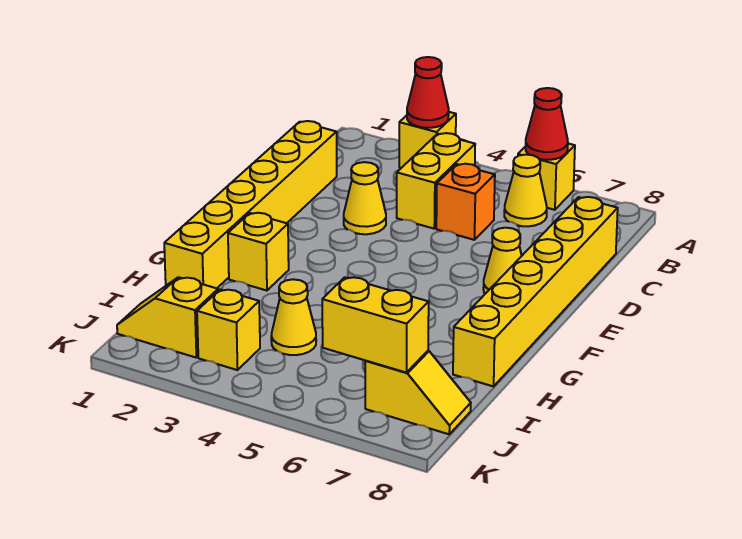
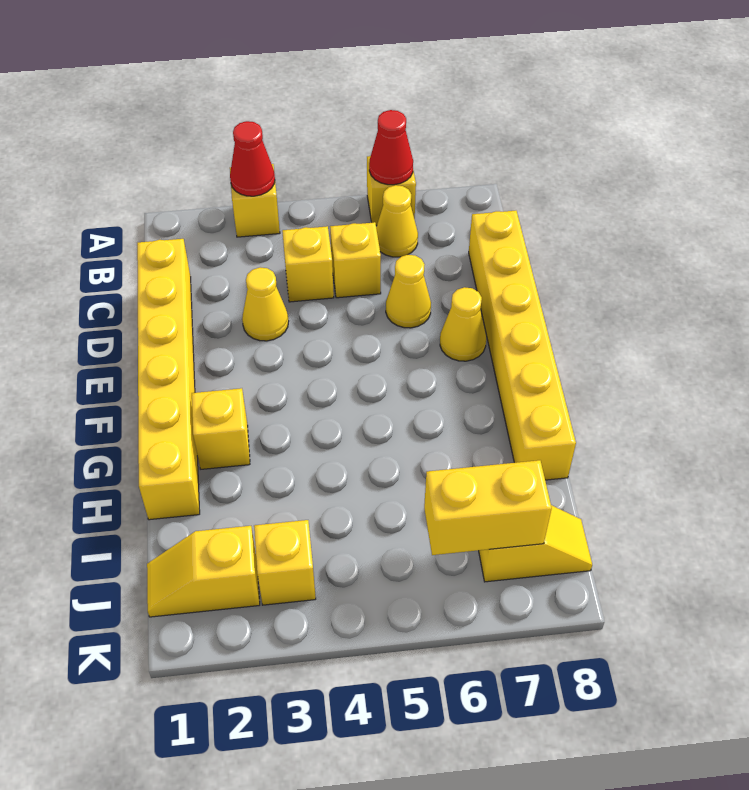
yellow 1x2 brick [397,133,475,229] -> yellow 1x1 brick [282,226,334,302]
orange 1x1 brick [436,164,495,240] -> yellow 1x1 brick [330,222,381,298]
yellow 1x1 cone [271,279,316,355] -> yellow 1x1 cone moved to [386,255,431,328]

